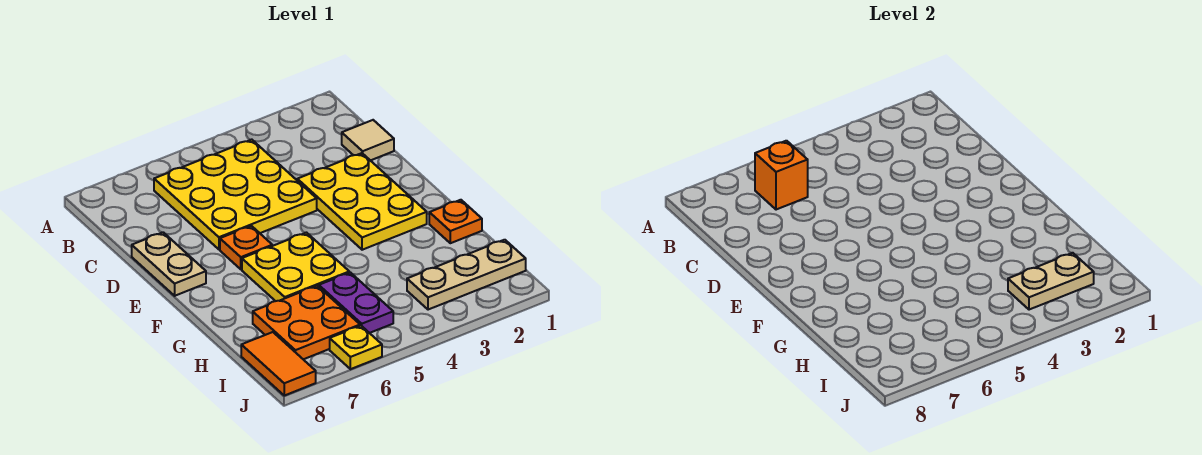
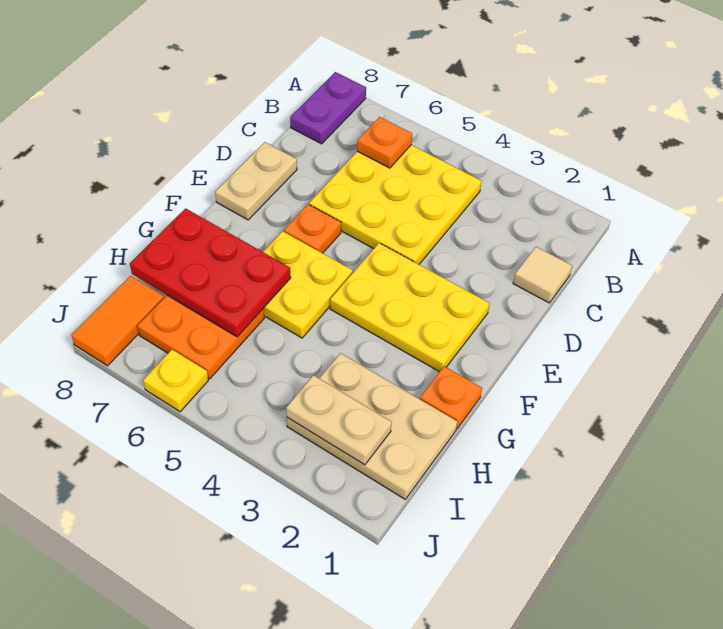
orange 1x1 brick [755,141,808,210] -> orange 1x1 plate [357,117,412,168]
yellow 2x3 plate [297,153,427,250] -> yellow 2x3 plate turned to [330,243,490,372]
none -> red 2x3 plate [130,208,291,337]
purple 1x2 plate [319,272,393,333] -> purple 1x2 plate moved to [290,72,366,144]
tan 1x3 plate [407,240,526,310] -> tan 2x3 plate [287,353,458,499]

